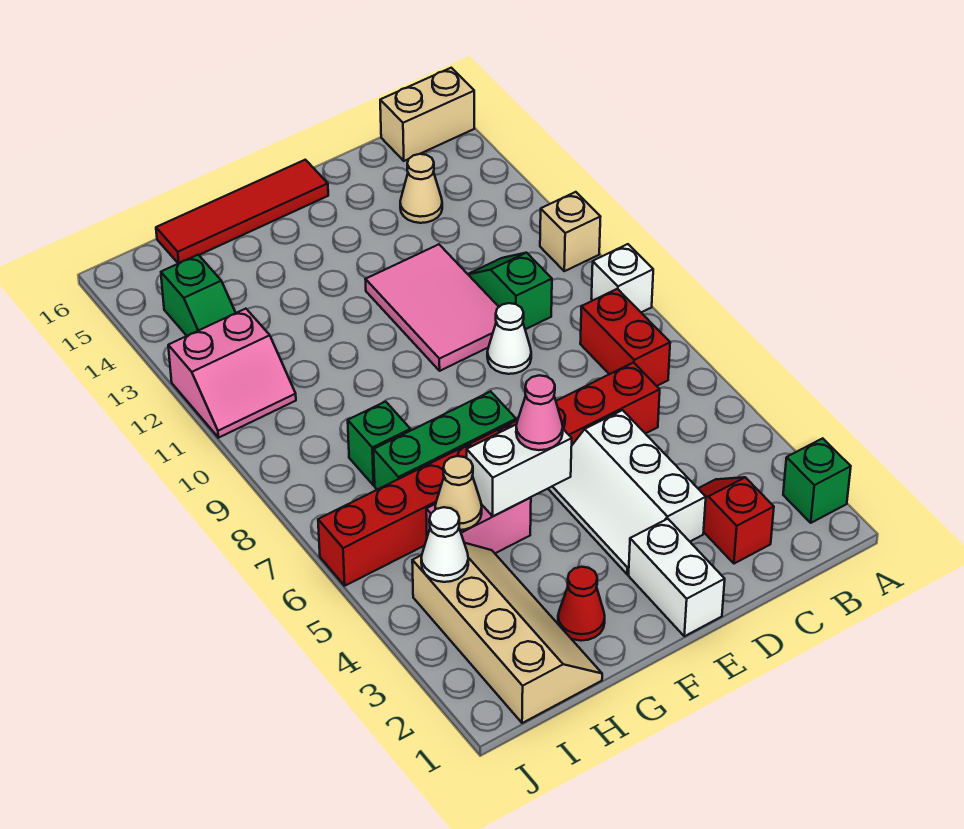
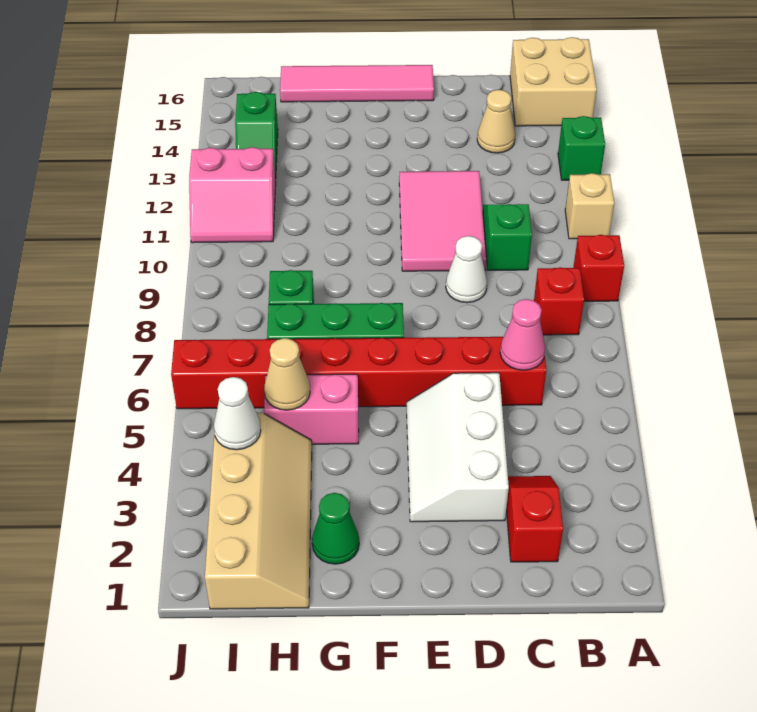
green 1x1 brick [783,438,851,523] -> green 1x1 brick moved to [558,116,605,180]
white 1x1 brick [591,244,653,312] -> red 1x1 brick [573,235,624,301]
tan 1x2 brick [380,68,474,161] -> tan 2x2 brick [510,37,597,126]
red 1x2 brick [580,289,670,386] -> red 1x1 brick [534,267,584,335]
white 1x2 brick [628,519,725,636] -> none
red 1x4 tile [156,160,328,264] -> pink 1x4 tile [280,65,434,102]
white 1x2 brick [467,425,572,516] -> none
pink 1x1 cone [516,375,563,450] -> pink 1x1 cone moved to [500,299,545,370]
red 1x1 cone [558,567,605,641] -> green 1x1 cone [312,493,359,564]

